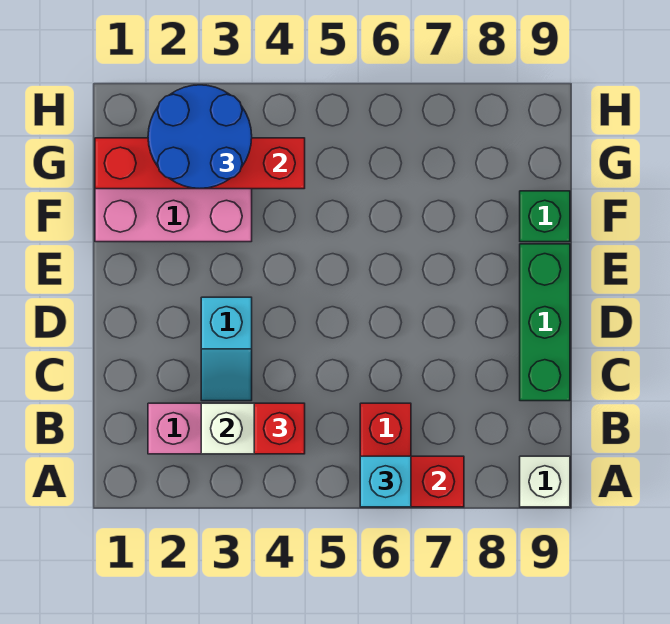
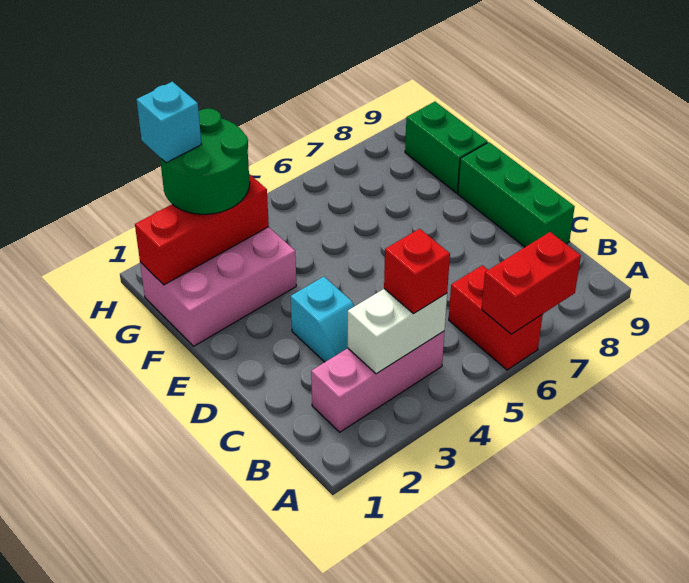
cyan 1x1 brick [360,456,411,507] -> cyan 1x1 brick moved to [136,82,202,163]
white 1x1 brick [520,456,570,507] -> none
green 1x1 brick [520,191,570,242] -> green 1x2 brick [405,102,488,193]
red 1x4 brick [95,138,305,189] -> red 1x3 brick [135,174,269,285]
blue 2x2 round brick [148,85,252,189] -> green 2x2 round brick [160,109,250,214]

